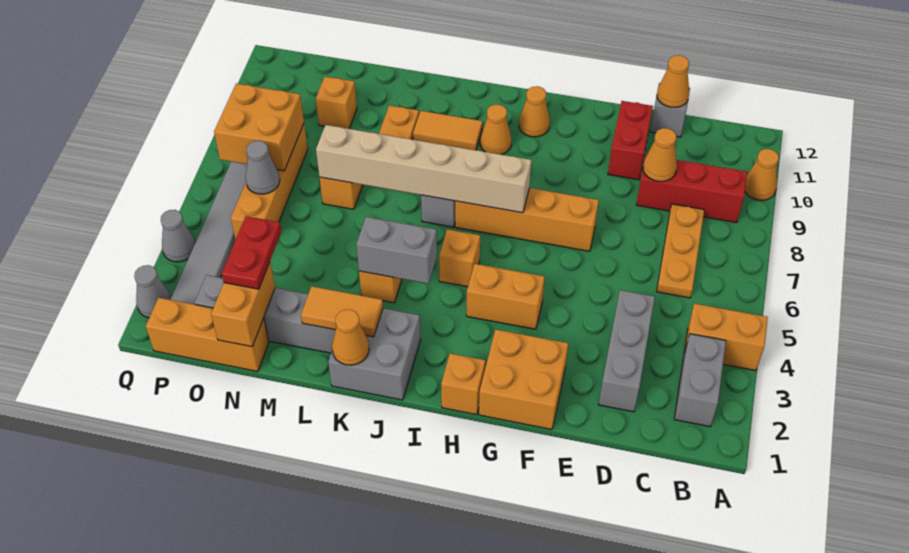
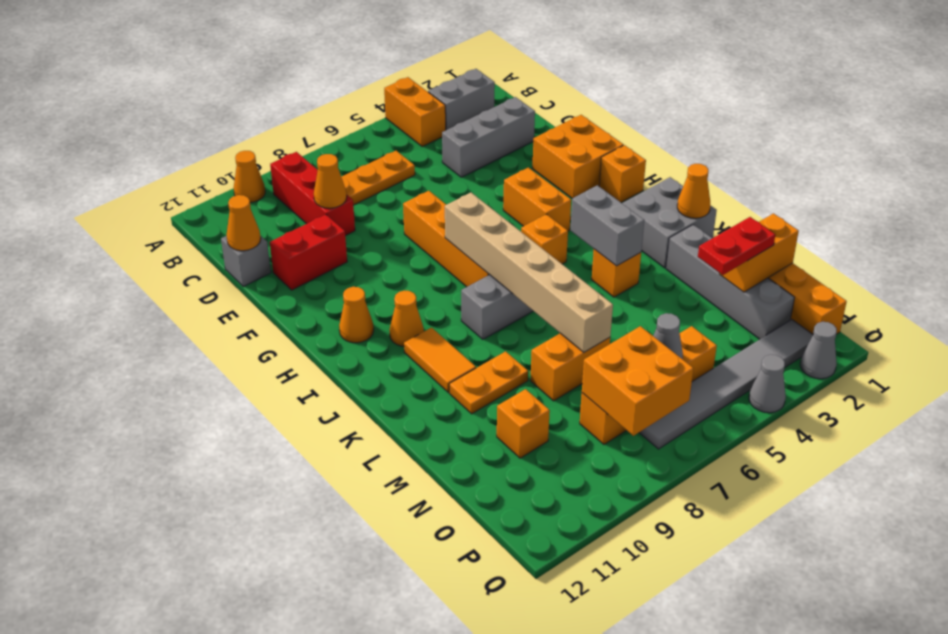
orange 1x2 tile [301,286,383,337] -> none

